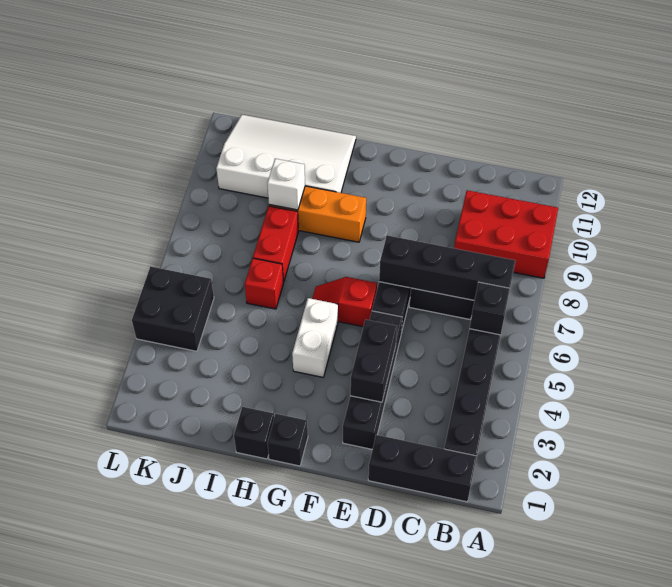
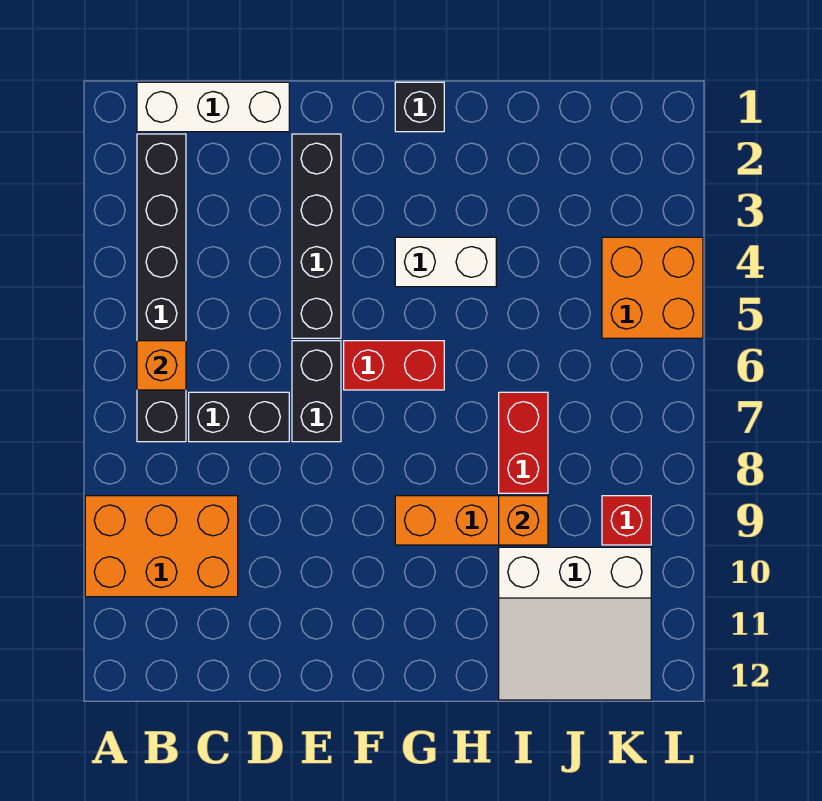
red 2x3 brick [454,190,558,278] -> orange 2x3 brick [85,496,238,597]
black 1x3 brick [368,435,477,502] -> white 1x3 brick [137,82,289,132]
black 1x1 brick [470,282,510,335] -> orange 1x1 brick [137,341,186,390]
black 1x4 brick [379,235,515,300] -> none
black 1x2 brick [350,320,397,402] -> none
red 1x2 slope [312,277,377,327] -> red 1x2 brick [344,341,444,390]
white 1x2 brick [292,298,338,377] -> white 1x2 brick turned to [395,237,496,287]
black 1x1 brick [234,407,274,459] -> none
white 3x4 slope [216,115,356,198] -> white 3x3 slope [499,547,651,700]
red 1x1 brick [245,258,283,309] -> red 1x1 brick moved to [602,496,651,545]
white 1x1 brick [267,159,305,210] -> orange 1x1 brick [499,496,548,545]
black 2x2 brick [132,267,214,351] -> orange 2x2 brick [602,237,703,338]

